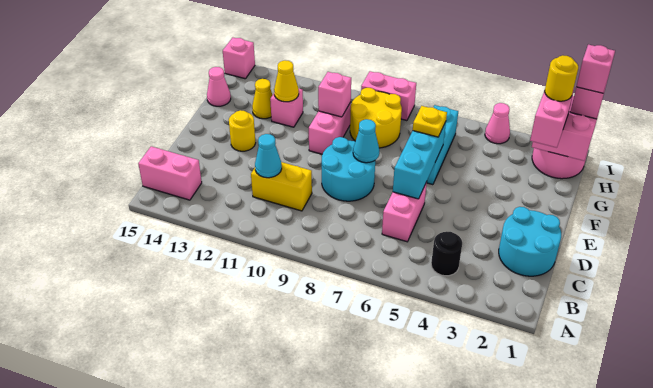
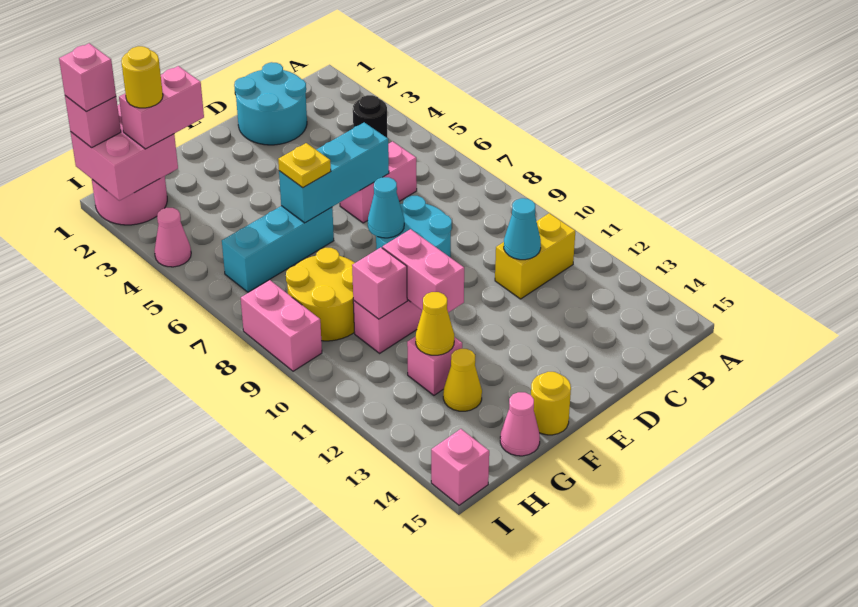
pink 1x2 brick [138,146,202,200] -> pink 1x2 brick moved to [382,229,464,313]
yellow 1x2 brick [251,162,312,211] -> yellow 1x2 brick turned to [495,213,575,299]
yellow 1x1 round brick [229,110,255,151] -> yellow 1x1 round brick moved to [531,372,571,435]

